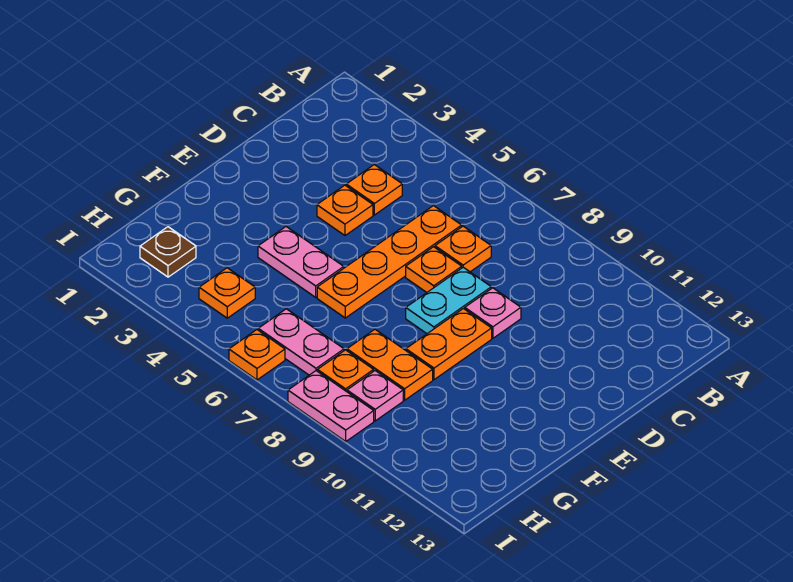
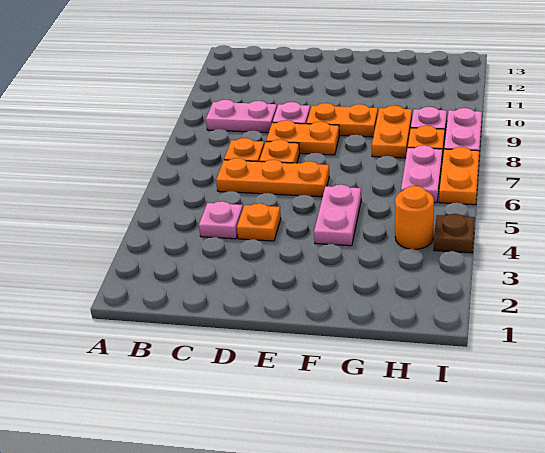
none -> pink 1x2 plate [206,100,277,133]
orange 1x1 plate [346,165,402,215] -> pink 1x1 plate [199,201,243,239]
orange 1x4 plate [317,206,462,318] -> orange 1x3 plate [216,158,329,197]
cyan 1x2 plate [406,267,491,334] -> orange 1x2 plate [266,120,339,155]
brown 1x1 plate [140,227,196,277] -> brown 1x1 plate moved to [434,214,475,253]
orange 1x1 plate [199,268,255,318] -> orange 1x1 round brick [395,186,434,249]
orange 1x1 plate [229,330,285,380] -> orange 1x2 plate [439,147,479,205]

